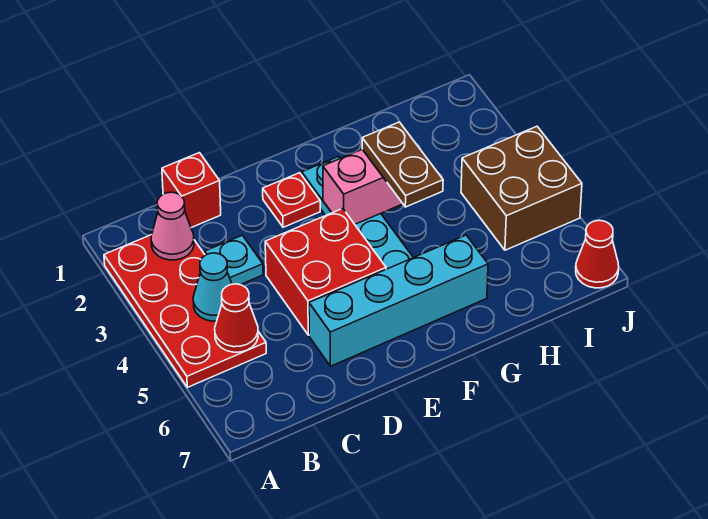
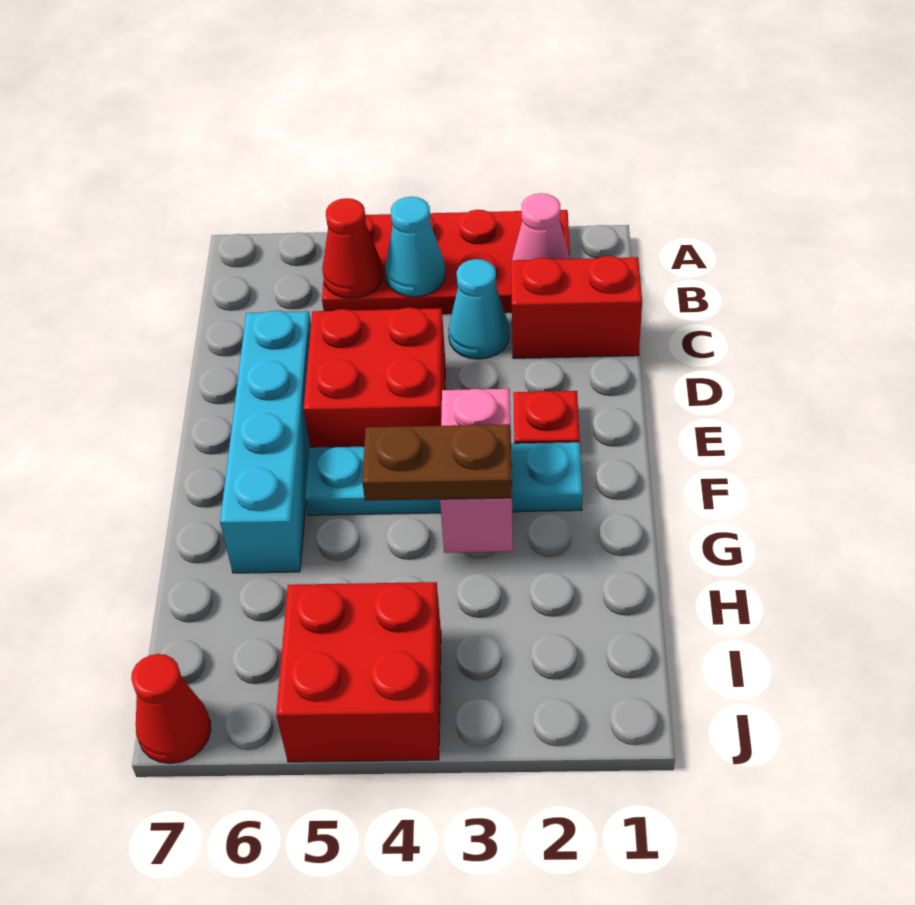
red 1x1 brick [162,153,221,228] -> red 1x2 brick [511,256,642,358]
cyan 1x1 plate [205,235,263,285] -> cyan 1x1 cone [448,259,509,359]
brown 2x2 brick [461,126,582,250] -> red 2x2 brick [276,582,441,762]

